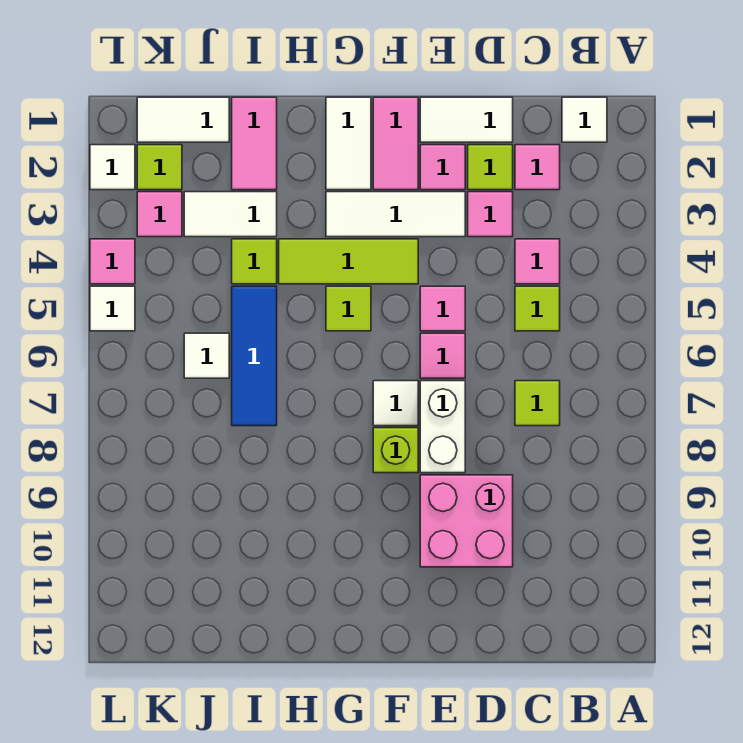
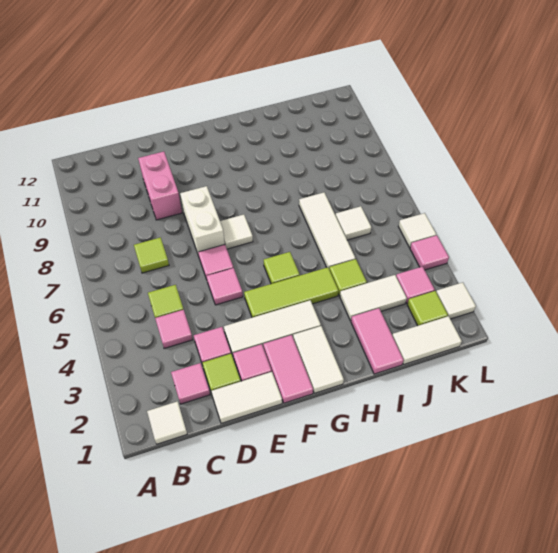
pink 2x2 brick [420,475,513,567] -> pink 1x2 brick [138,152,182,220]
lime 1x1 brick [373,428,418,473] -> none
blue 1x3 tile [232,286,277,426] -> white 1x3 tile [299,193,355,268]

